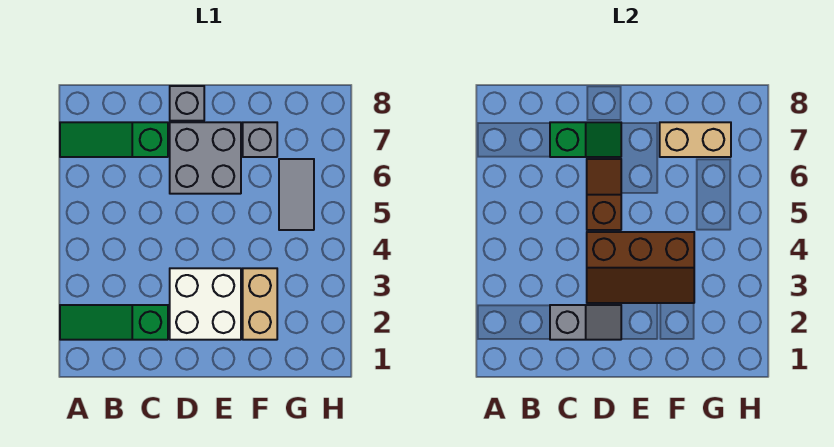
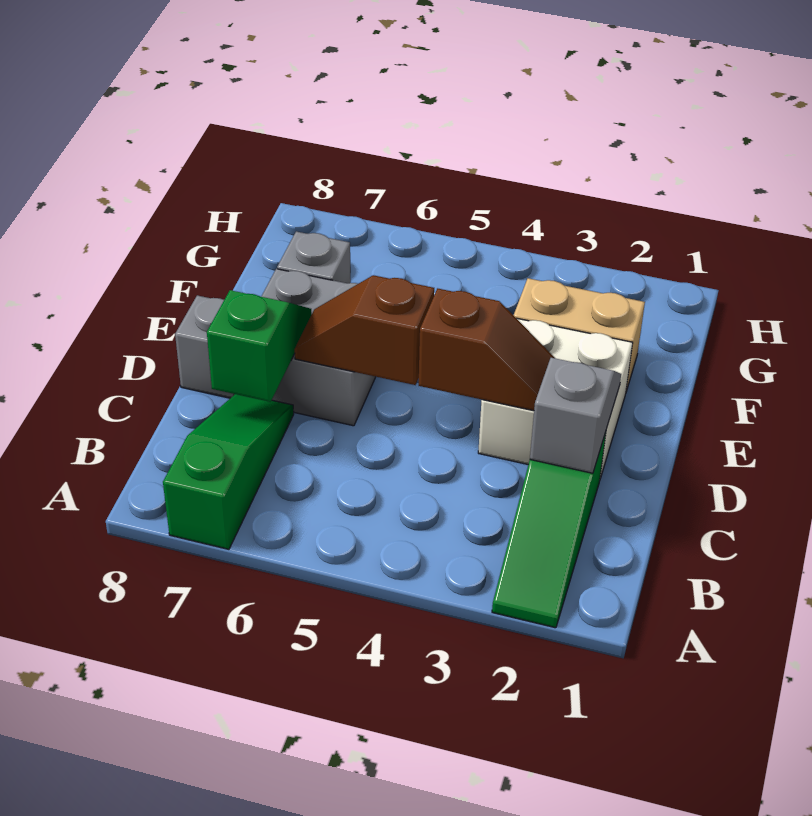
green 1x3 slope [60,122,168,157] -> green 1x3 slope turned to [163,394,294,549]
brown 2x3 slope [587,232,694,303] -> brown 1x2 slope [419,288,555,411]
tan 1x2 brick [660,122,731,157] -> none
grey 1x2 tile [279,159,314,230] -> none

